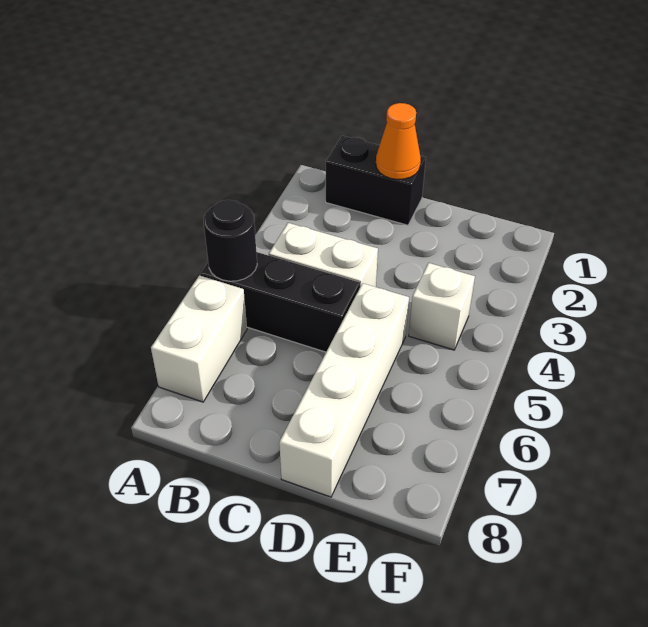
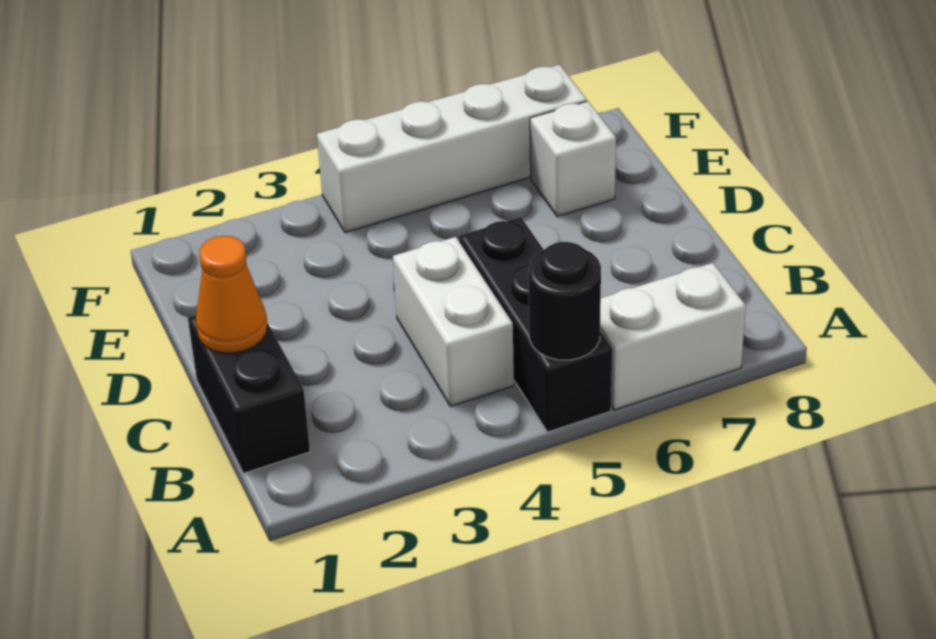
white 1x4 brick [279,283,409,497] -> white 1x4 brick moved to [317,65,587,233]
white 1x1 brick [409,263,475,350] -> white 1x1 brick moved to [530,101,616,217]

